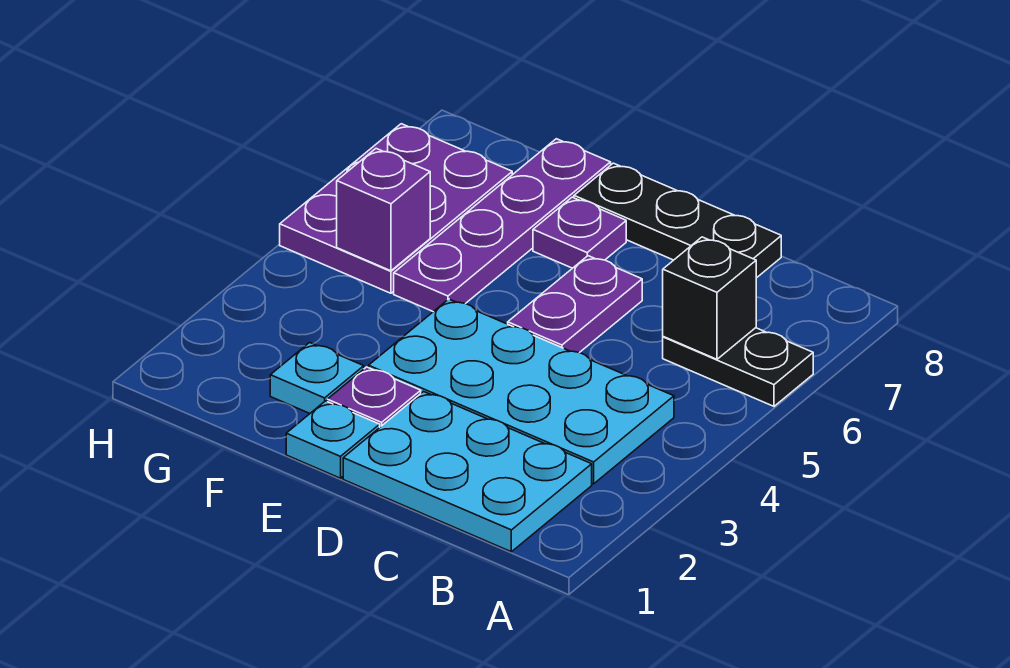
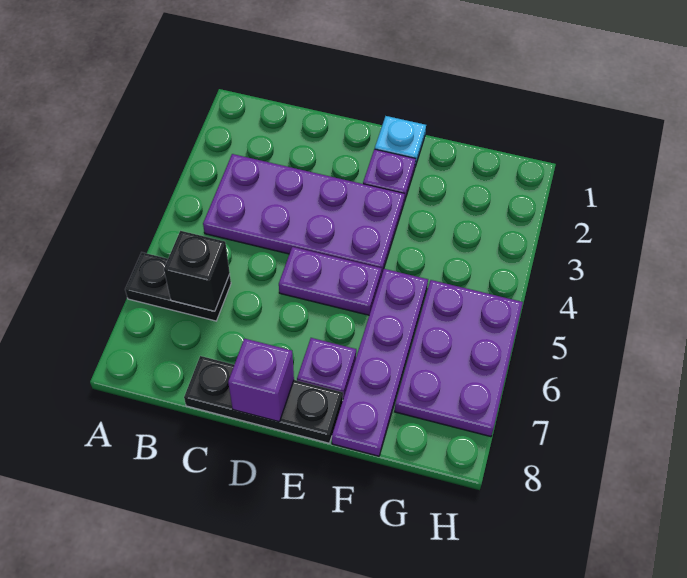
cyan 2x3 plate [343,392,592,552] -> none
cyan 2x4 plate [369,299,674,484] -> purple 2x4 plate [203,154,405,276]
purple 1x2 plate [508,256,642,353] -> purple 1x2 plate turned to [279,247,382,315]
cyan 1x1 plate [270,343,364,413] -> none
purple 1x1 brick [337,149,430,271] -> purple 1x1 brick moved to [228,339,294,422]

